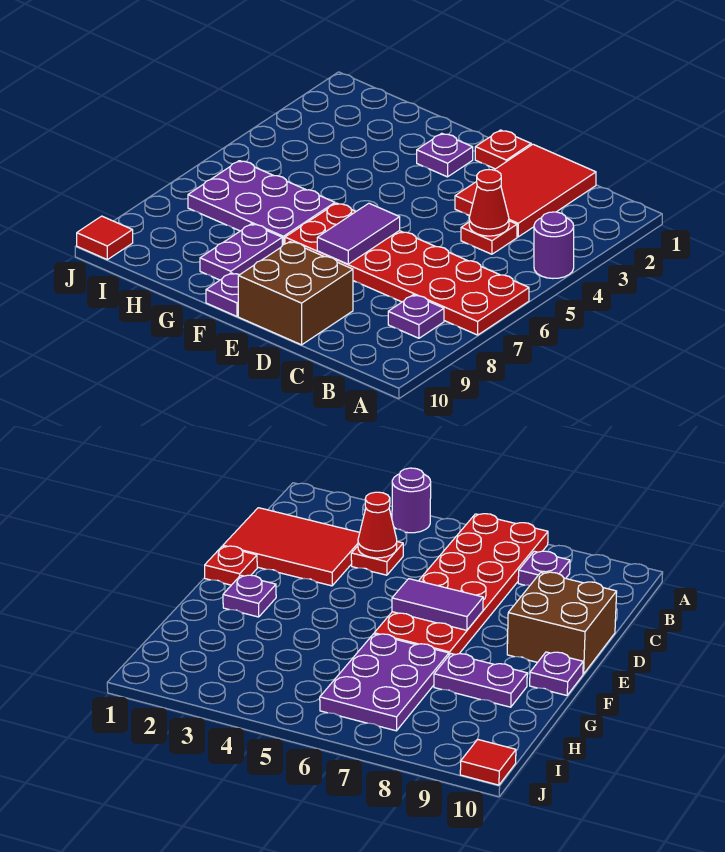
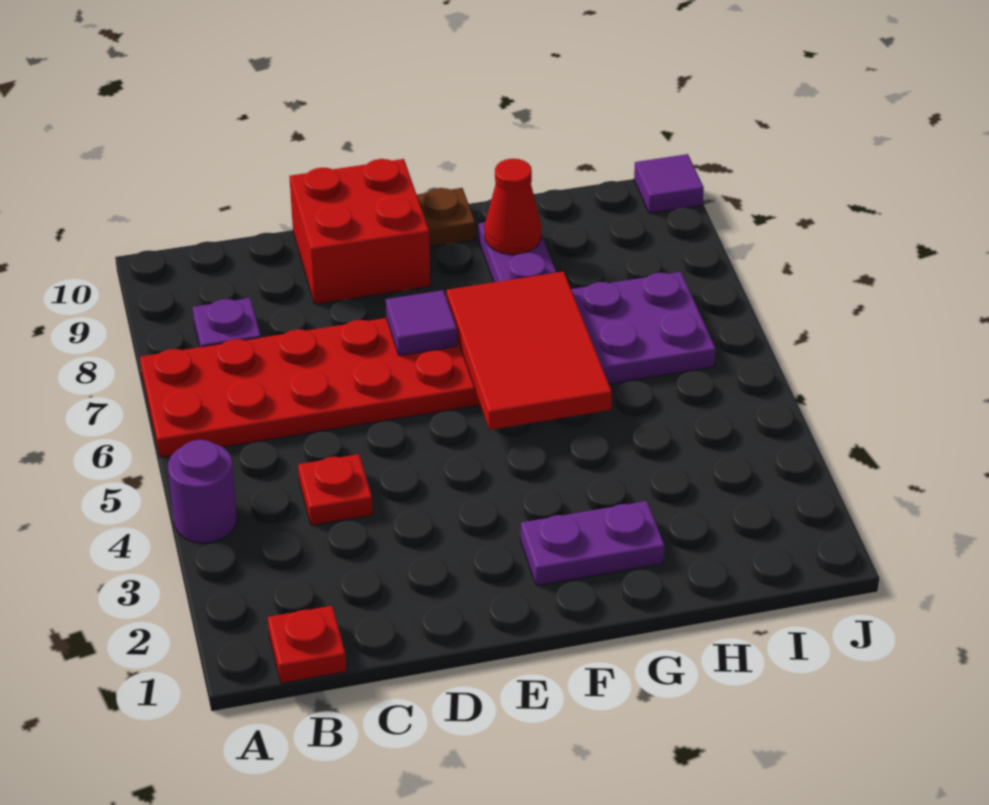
red 2x3 tile [455,144,596,237] -> red 2x3 tile moved to [447,272,612,430]
red 1x1 cone [469,170,509,236] -> red 1x1 cone moved to [485,159,542,254]
brown 2x2 brick [238,242,353,345] -> red 2x2 brick [289,159,430,304]
red 1x1 plate [475,130,531,169] -> red 1x1 plate moved to [268,606,346,683]
purple 1x2 tile [317,203,400,264] -> purple 1x1 tile [386,290,457,356]
purple 1x1 plate [417,133,473,177] -> purple 1x2 plate [521,501,665,586]
purple 1x1 plate [206,273,239,316] -> brown 1x1 plate [417,188,475,247]
red 1x1 tile [77,216,133,260] -> purple 1x1 tile [634,154,704,213]

